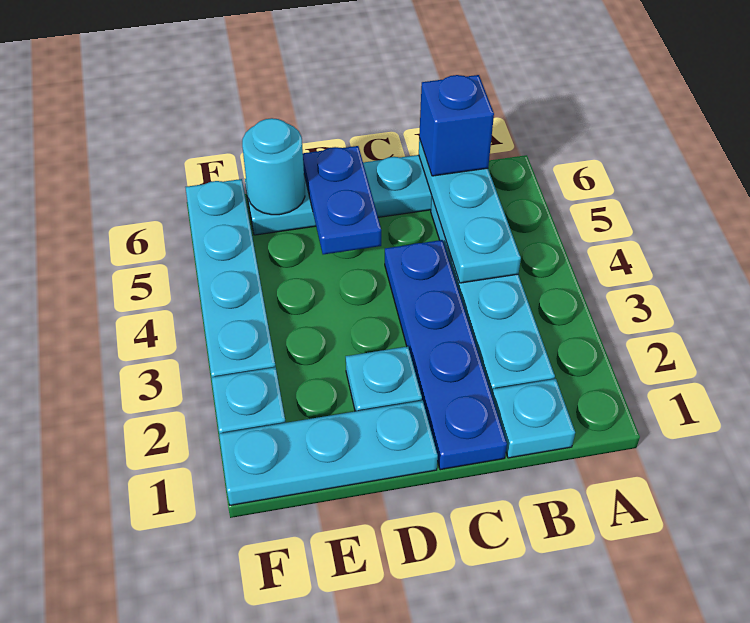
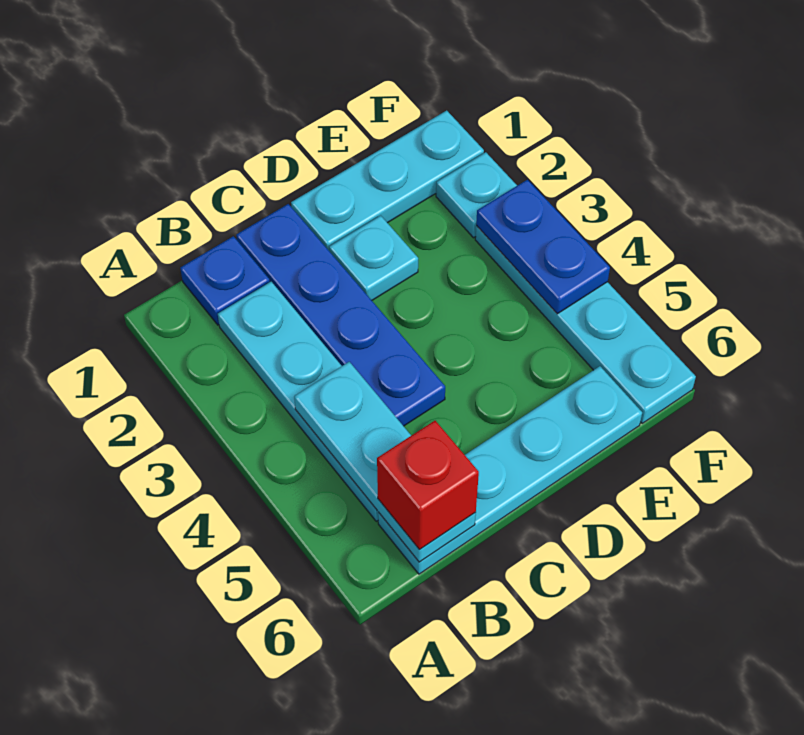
cyan 1x1 plate [492,379,575,458] -> blue 1x1 plate [180,236,270,325]
blue 1x1 brick [419,75,494,176] -> red 1x1 brick [377,421,479,549]
blue 1x2 plate [303,146,381,254] -> blue 1x2 plate moved to [476,180,610,314]
cyan 1x1 round brick [242,118,305,215] -> none

